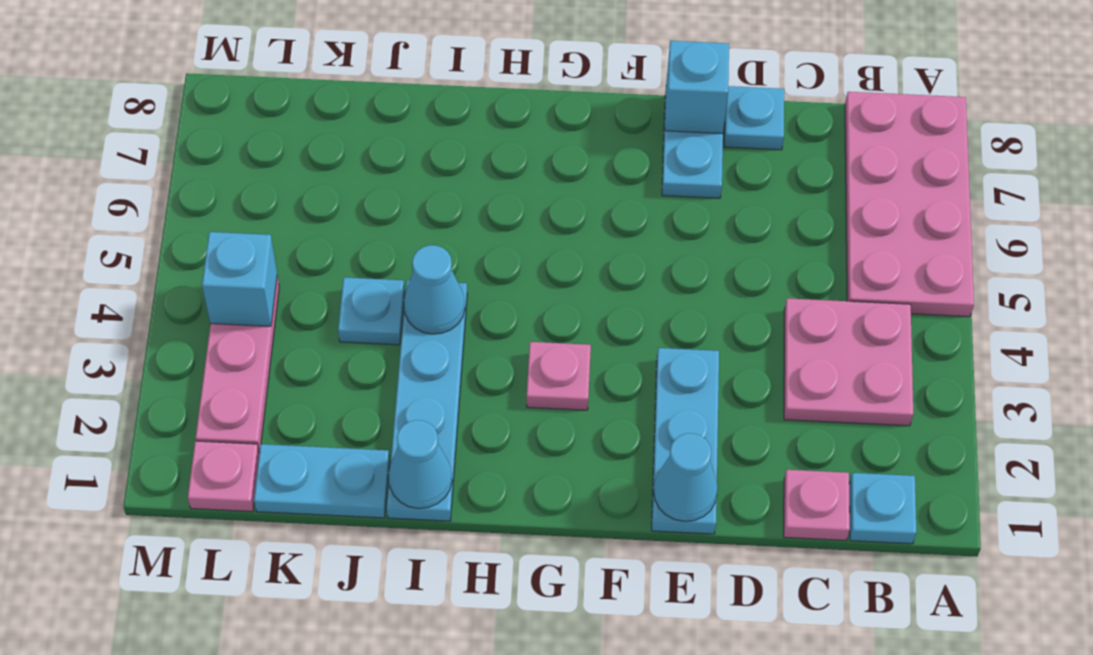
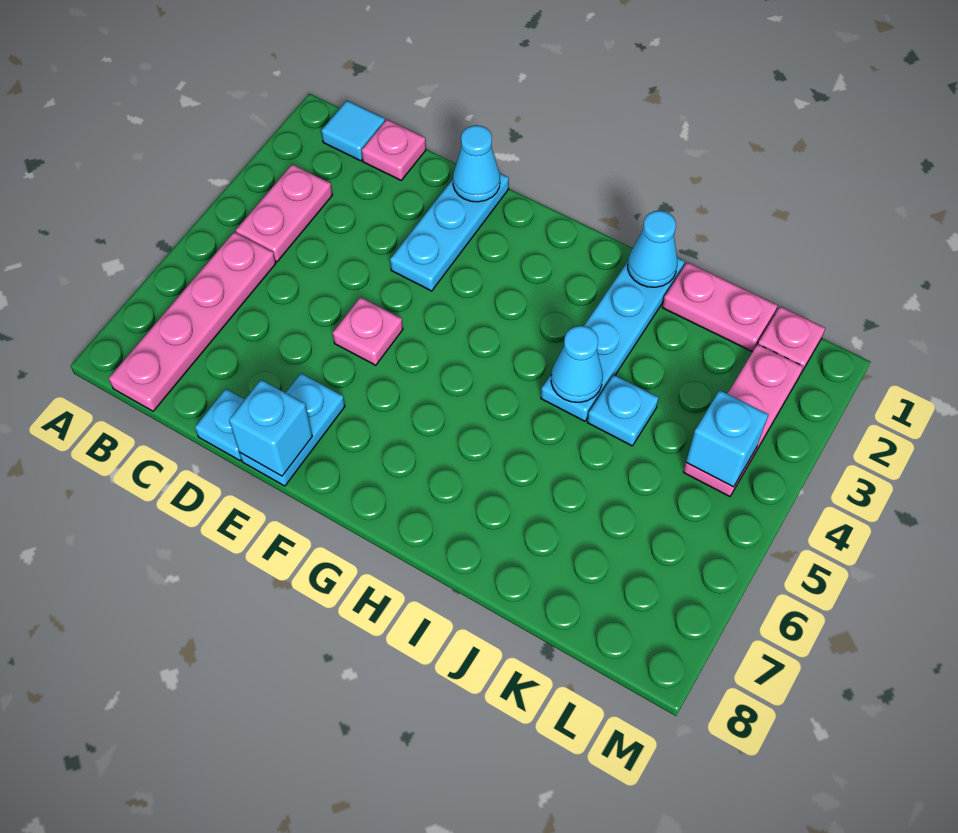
pink 2x4 plate [845,92,974,317] -> pink 1x4 plate [109,232,276,411]
cyan 1x1 plate [849,473,916,544] -> cyan 1x1 tile [321,101,385,161]
pink 2x2 plate [784,298,913,426] -> pink 1x2 plate [236,164,332,262]
pink 1x1 plate [527,342,591,410] -> pink 1x1 plate moved to [333,297,403,365]
cyan 1x2 plate [254,444,390,518] -> pink 1x2 plate [662,262,778,352]

